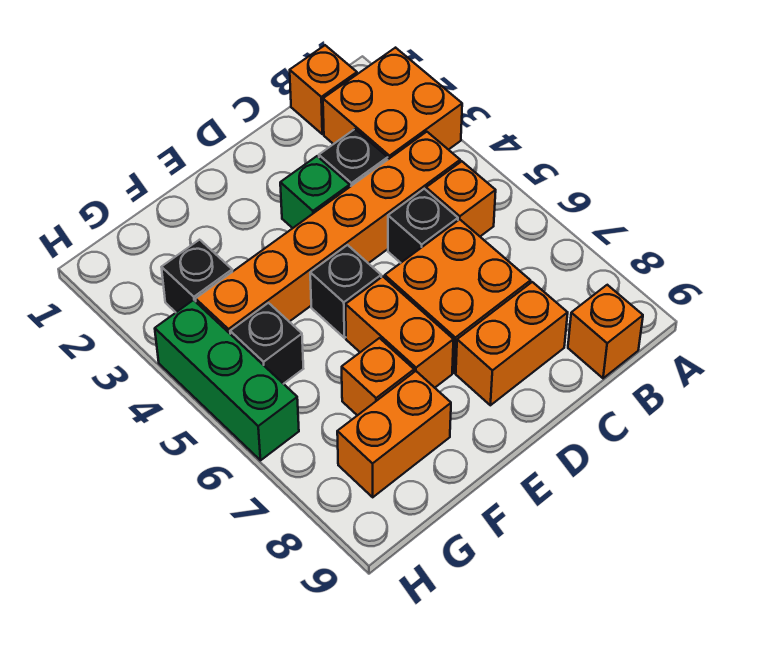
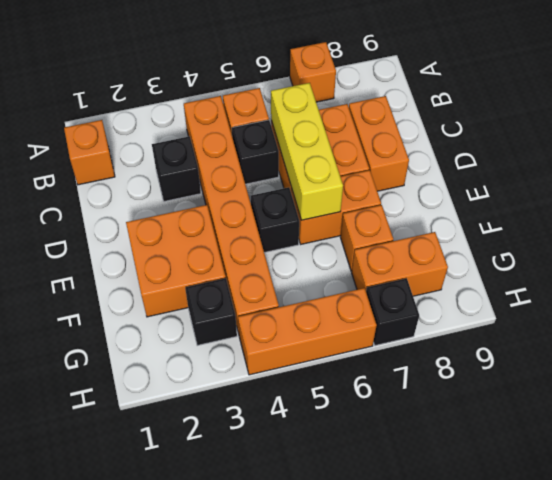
orange 2x2 brick [323,48,462,159] -> orange 2x2 brick moved to [126,205,226,317]
orange 1x1 brick [568,285,643,378] -> orange 1x1 brick moved to [290,42,336,102]
none -> yellow 1x3 brick [271,83,343,220]
green 1x1 brick [280,156,350,228] -> none
orange 1x2 brick [337,371,451,497] -> orange 1x2 brick turned to [352,232,448,296]
black 1x1 brick [230,303,303,384] -> black 1x1 brick moved to [366,278,419,346]
green 1x3 brick [155,300,299,460] -> orange 1x3 brick [238,288,377,375]

